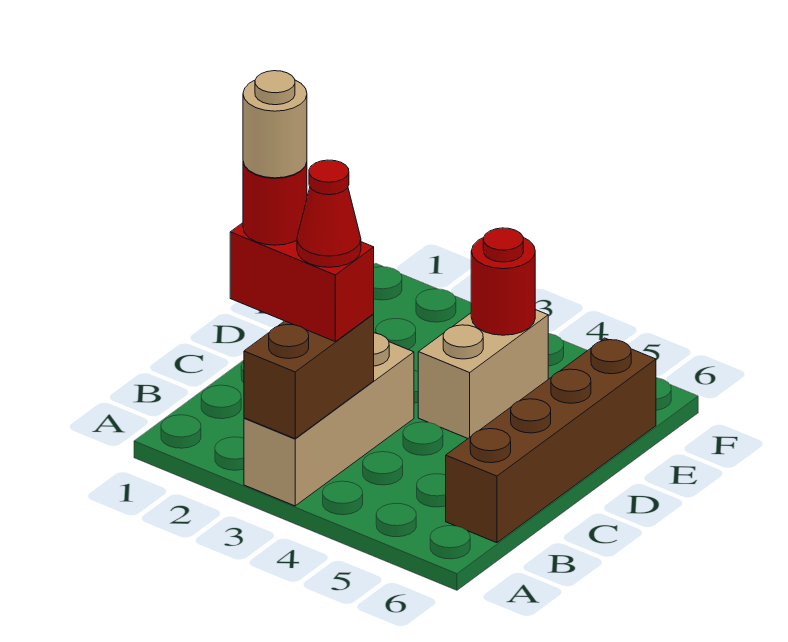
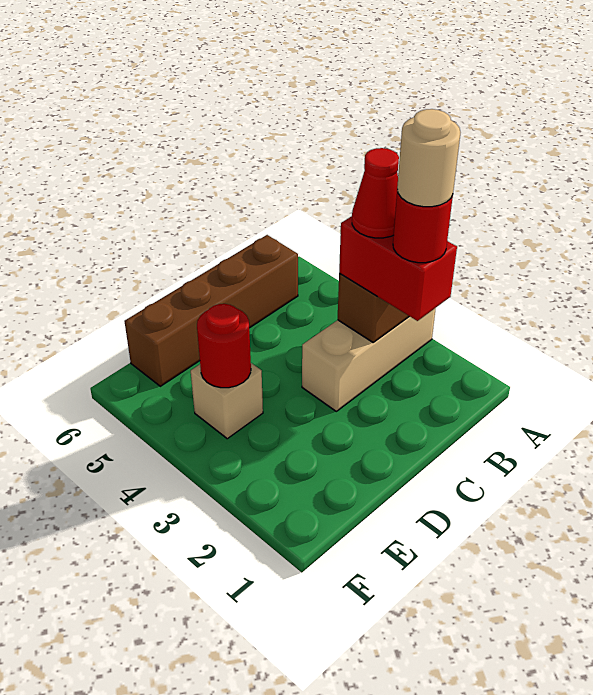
tan 1x2 brick [418,310,548,438] -> tan 1x1 brick [191,363,263,439]

